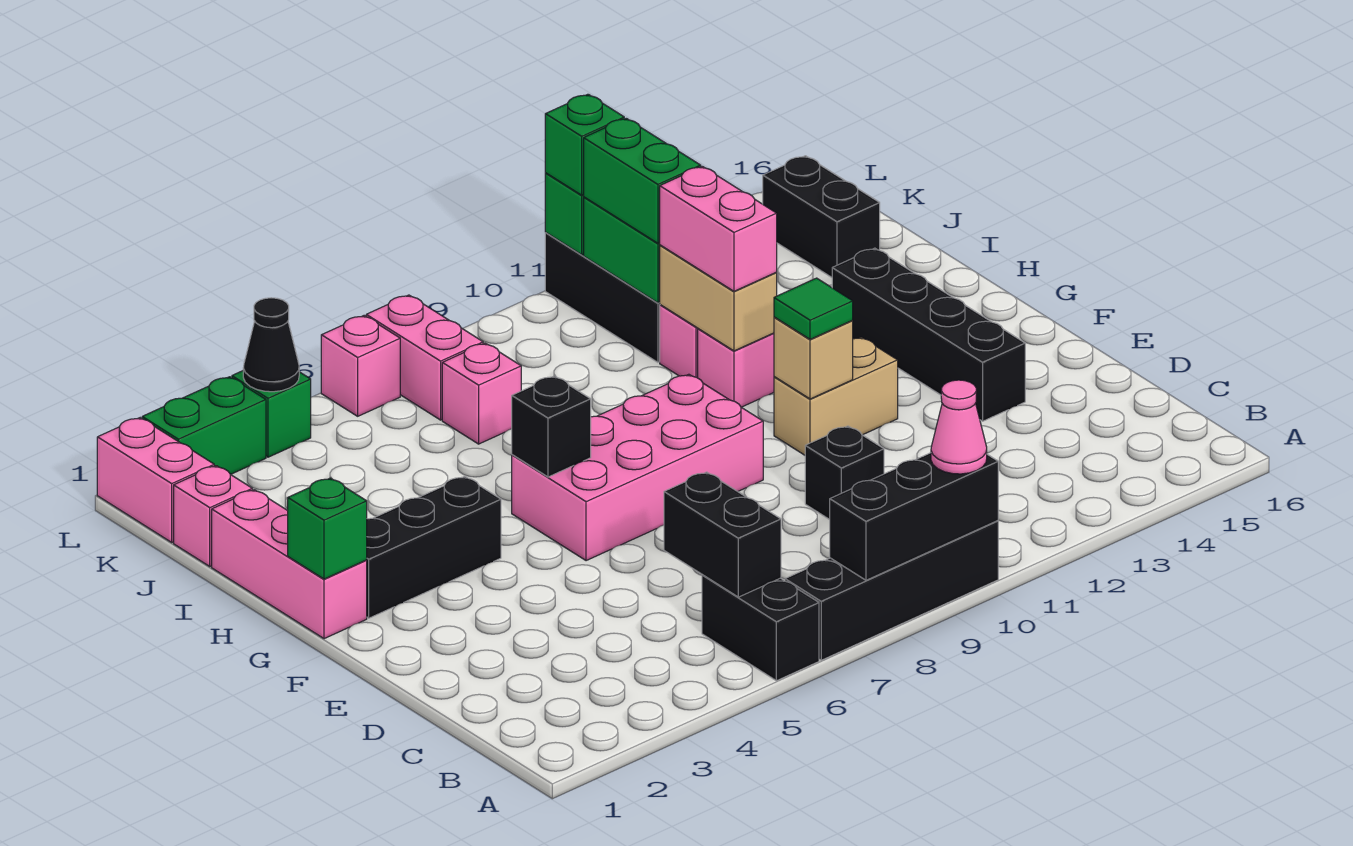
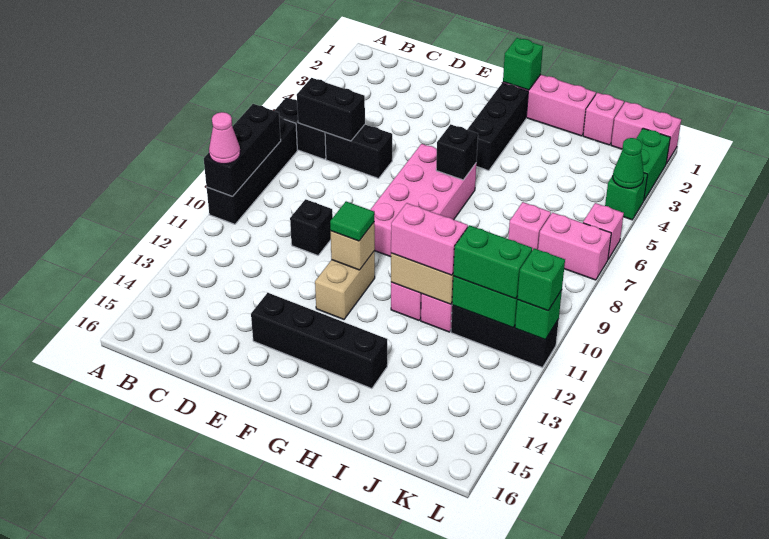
black 1x2 brick [763,156,880,277] -> black 1x2 brick moved to [325,124,392,178]
black 1x1 cone [243,298,299,392] -> green 1x1 cone [613,138,644,188]

